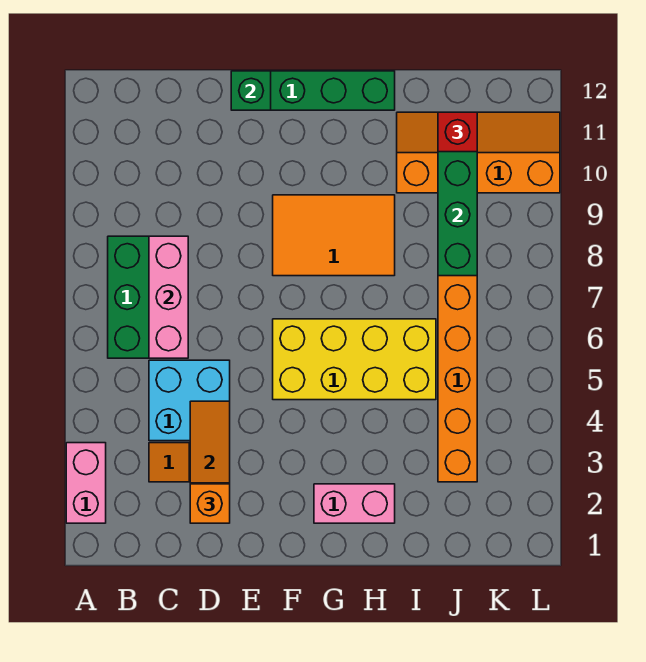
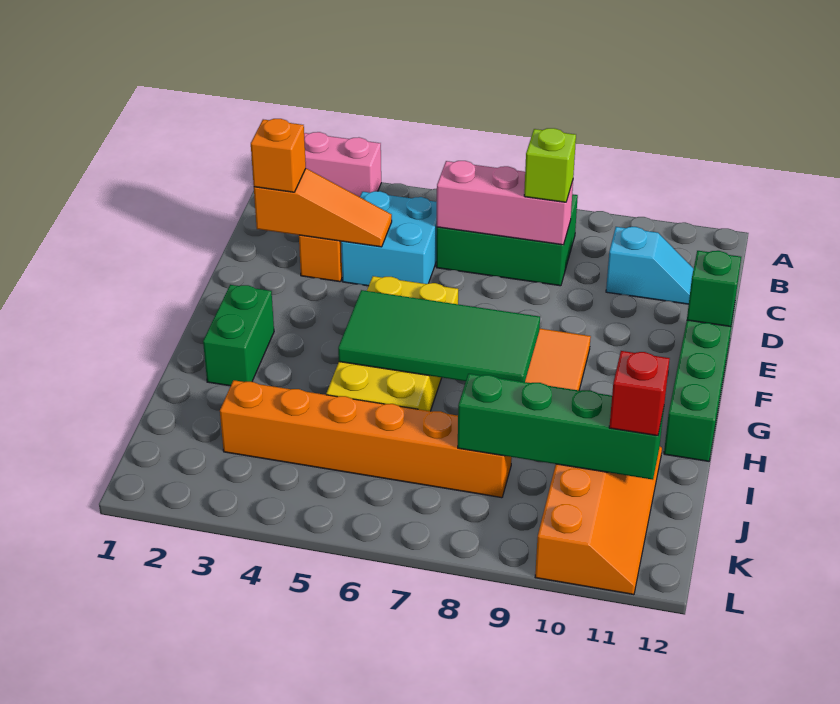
none -> lime 1x1 brick [524,128,576,202]
none -> cyan 1x2 slope [606,227,694,304]
pink 1x2 brick [314,484,395,523] -> green 1x2 brick [203,285,274,386]
none -> green 2x4 tile [338,290,540,382]

